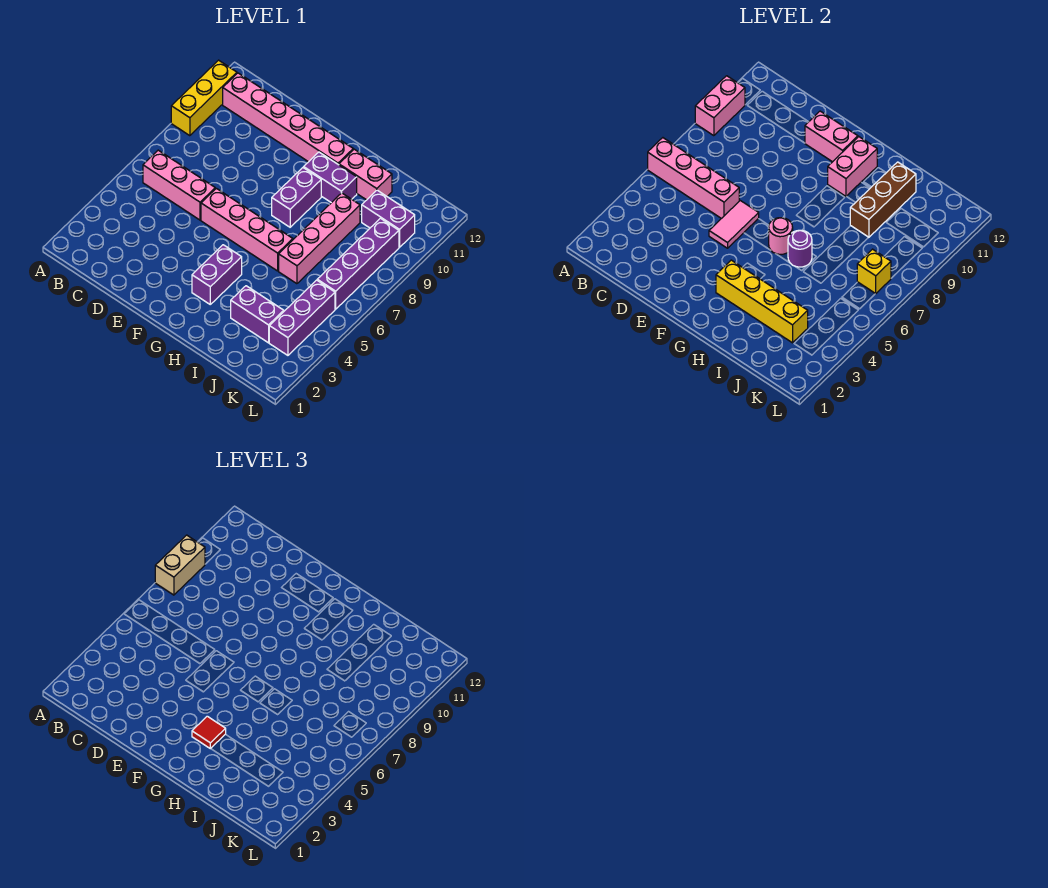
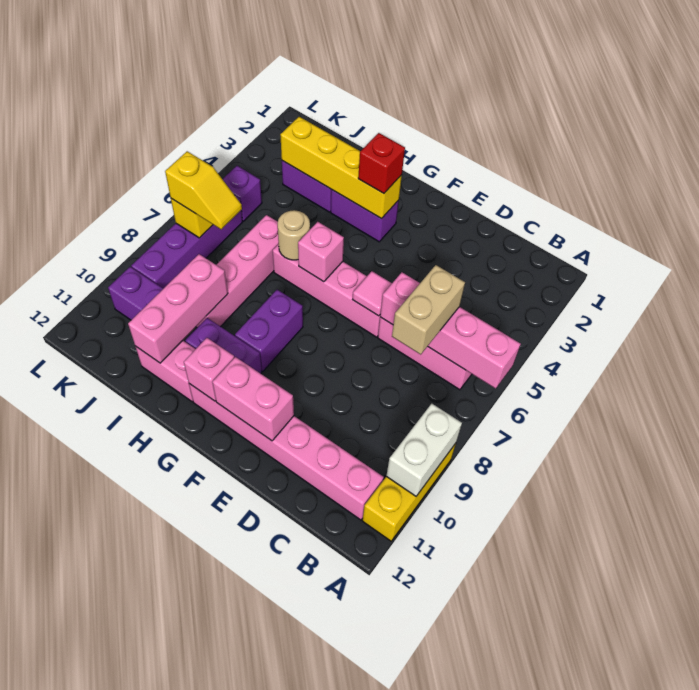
tan 1x2 brick [155,535,205,595] -> tan 1x2 brick moved to [392,265,465,355]
pink 1x2 brick [695,76,745,136] -> white 1x2 brick [386,404,462,496]
pink 1x2 tile [709,201,759,248] -> pink 1x1 tile [352,271,392,316]
purple 1x2 brick [192,245,242,304] -> purple 1x2 brick turned to [331,190,399,242]
red 1x1 tile [192,716,226,749] -> red 1x1 brick [358,133,405,193]
pink 1x1 round brick [769,218,793,254] -> pink 1x1 brick [298,222,344,282]
pink 1x2 brick [828,137,877,196] -> pink 1x1 brick [184,338,234,401]
purple 1x1 round brick [788,230,812,267] -> tan 1x1 round brick [278,210,310,260]
brown 1x3 brick [850,162,916,237] -> pink 1x3 brick [128,254,228,363]
none -> yellow 1x2 slope [165,151,242,229]
purple 1x3 brick [269,280,335,355] -> purple 1x1 brick [223,166,262,221]

